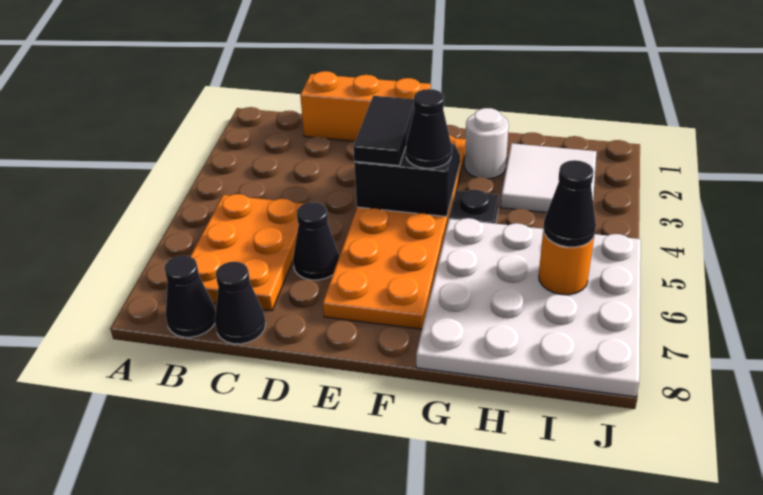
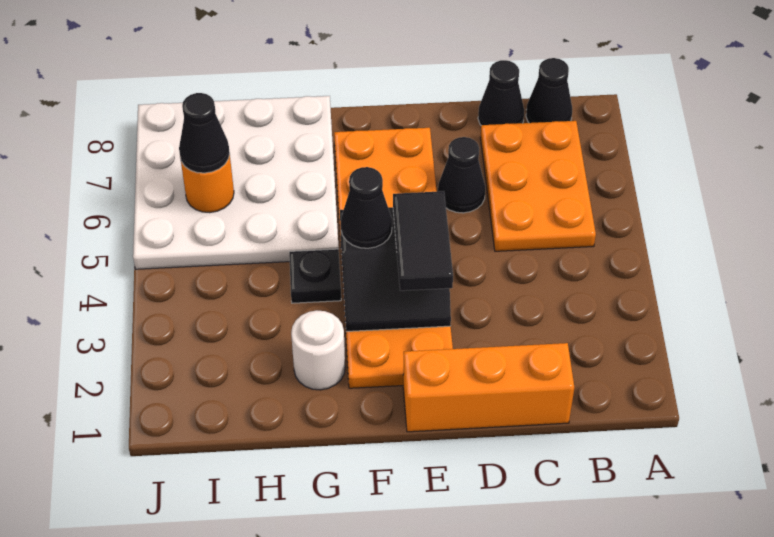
white 2x2 tile [501,143,597,213] -> none

